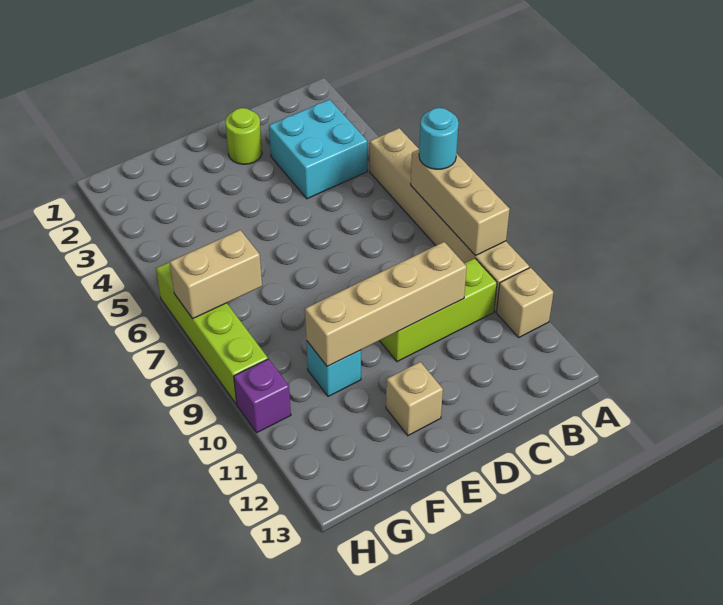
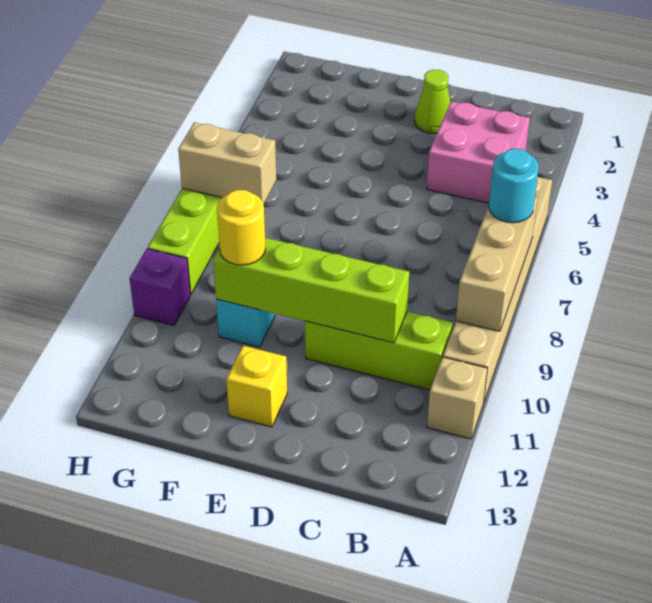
cyan 2x2 brick [269,100,367,199] -> pink 2x2 brick [427,101,530,203]
tan 1x4 brick [305,242,467,367] -> lime 1x4 brick [213,238,409,343]
lime 1x1 round brick [225,108,262,164] -> lime 1x1 cone [415,70,450,134]
tan 1x1 brick [386,362,443,435] -> yellow 1x1 brick [226,346,287,427]
none -> yellow 1x1 round brick [217,190,266,265]

